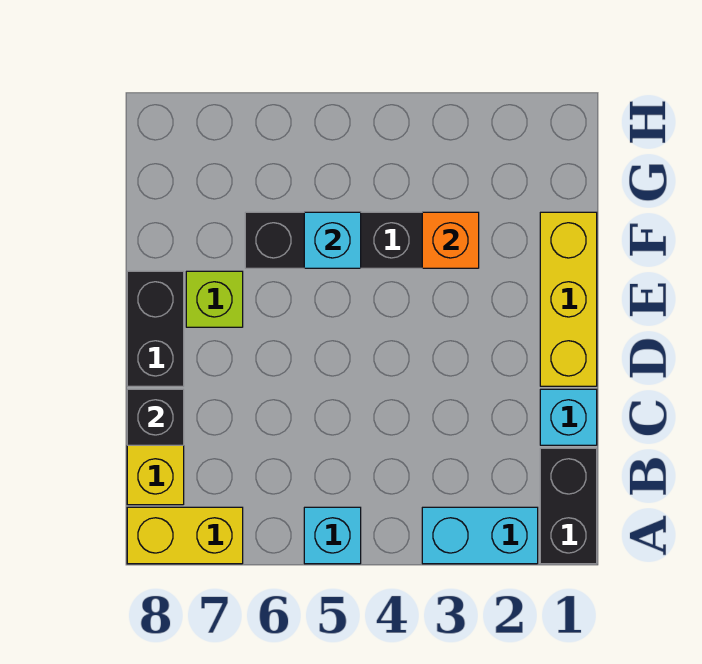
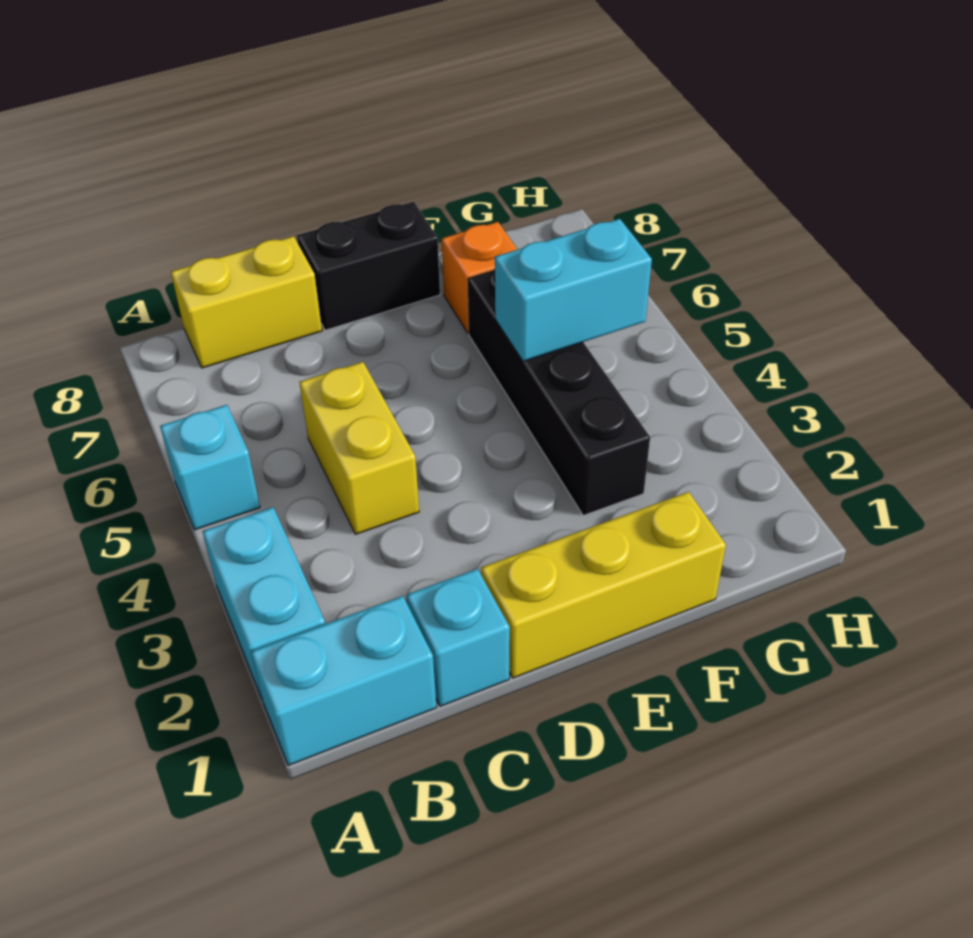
black 1x2 brick [540,448,597,564] -> cyan 1x2 brick [251,596,437,765]
yellow 1x2 brick [127,507,243,564] -> yellow 1x2 brick moved to [300,362,419,534]
black 1x1 brick [127,389,184,445] -> none
lime 1x1 brick [186,271,243,327] -> none
orange 1x1 brick [422,212,479,268] -> orange 1x1 brick moved to [442,222,518,333]
cyan 1x1 brick [304,212,361,268] -> cyan 1x2 brick [495,219,652,361]

